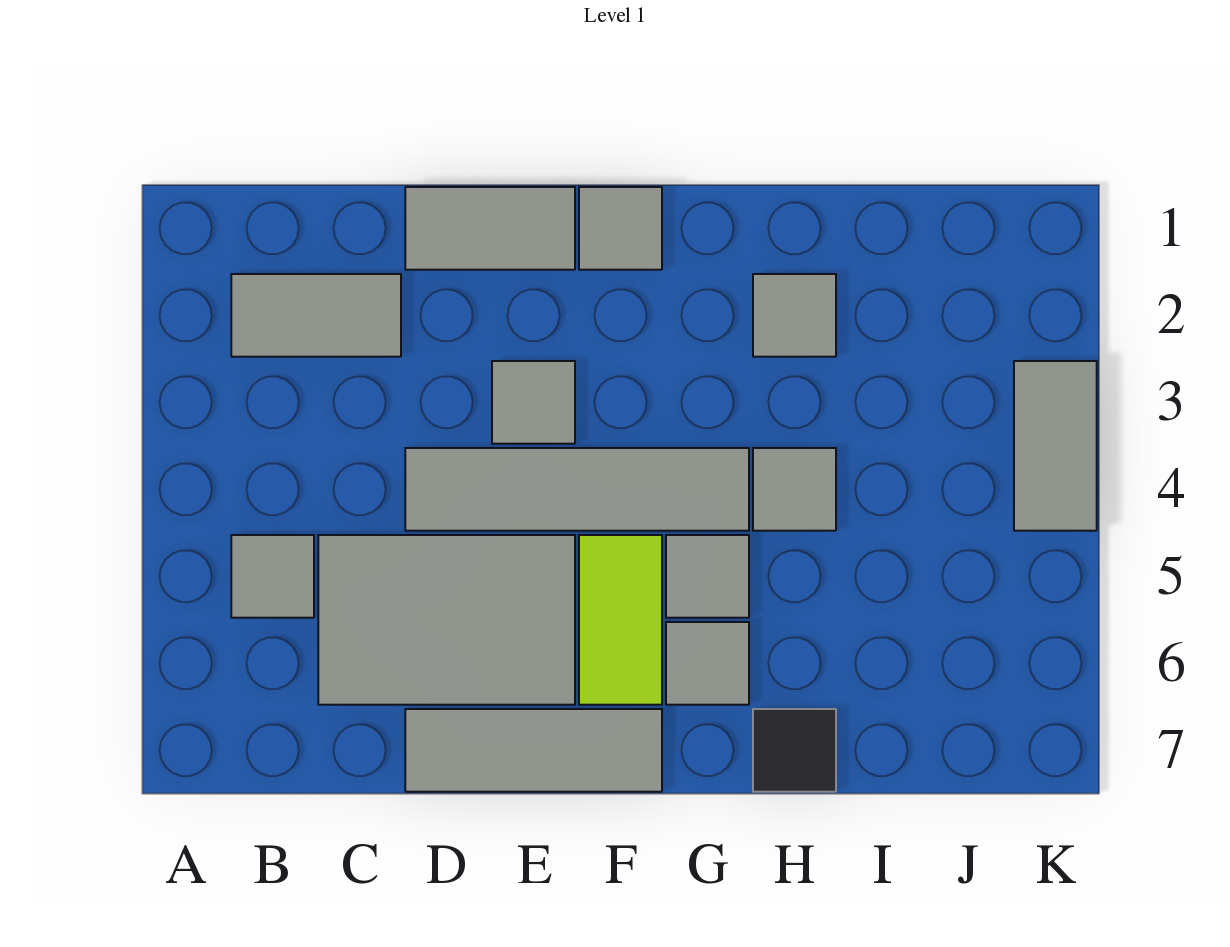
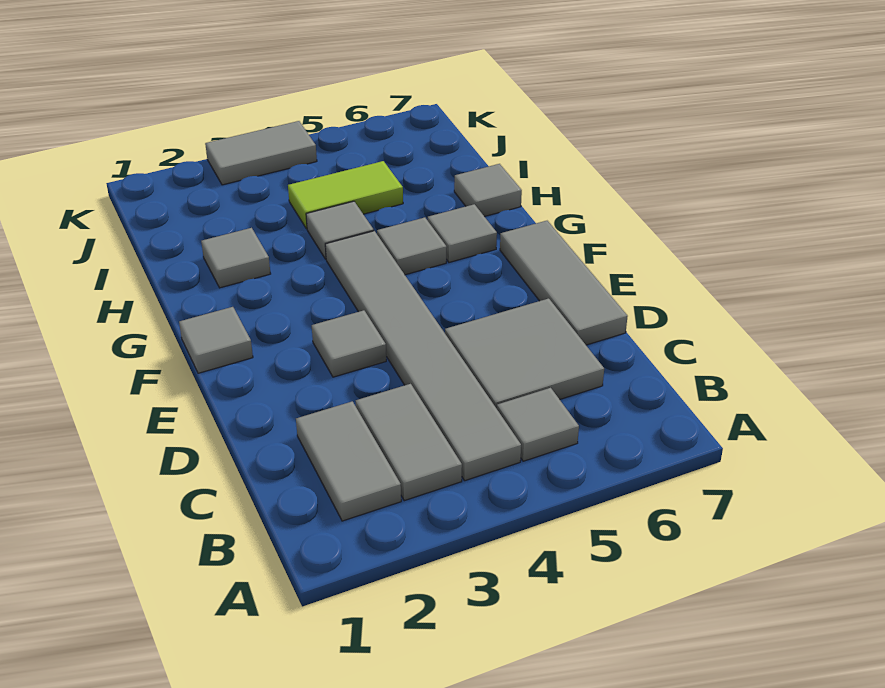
grey 2x3 tile [318,535,575,705] -> grey 2x2 tile [445,298,604,409]
grey 1x2 tile [405,187,575,270] -> grey 1x2 tile moved to [356,384,462,501]
grey 1x4 tile [405,448,749,531] -> grey 1x6 tile [325,231,521,481]
lime 1x2 tile [579,535,662,705] -> lime 1x2 tile moved to [288,161,403,229]
black 1x1 tile [753,709,836,792] -> grey 1x1 tile [454,164,522,217]

